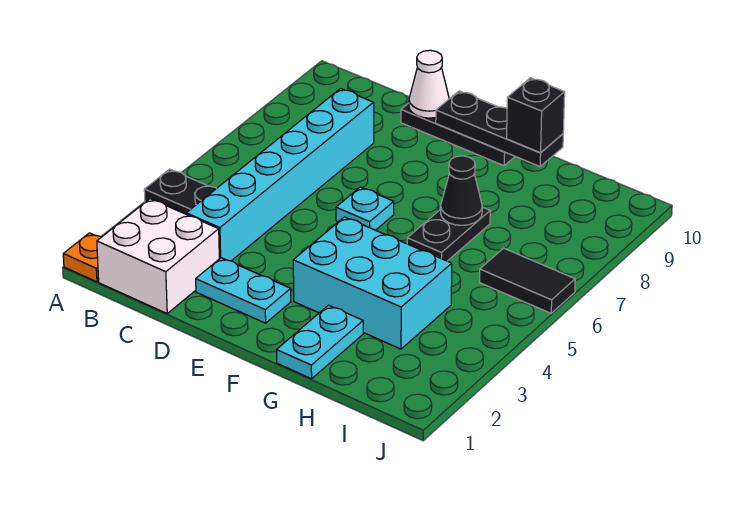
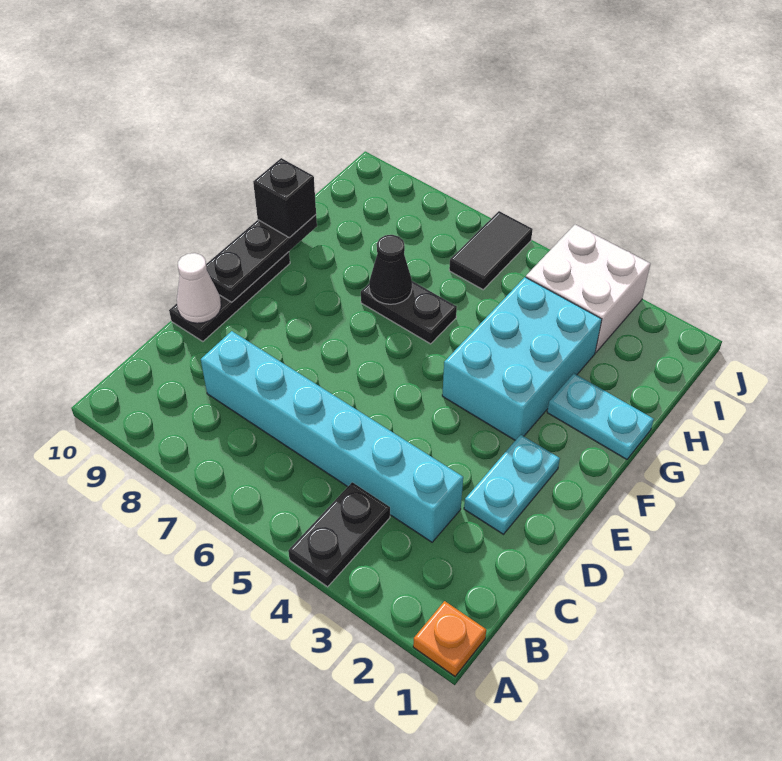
white 2x2 brick [97,199,219,313] -> white 2x2 brick moved to [526,225,650,353]
cyan 1x1 plate [336,187,394,230] -> none

